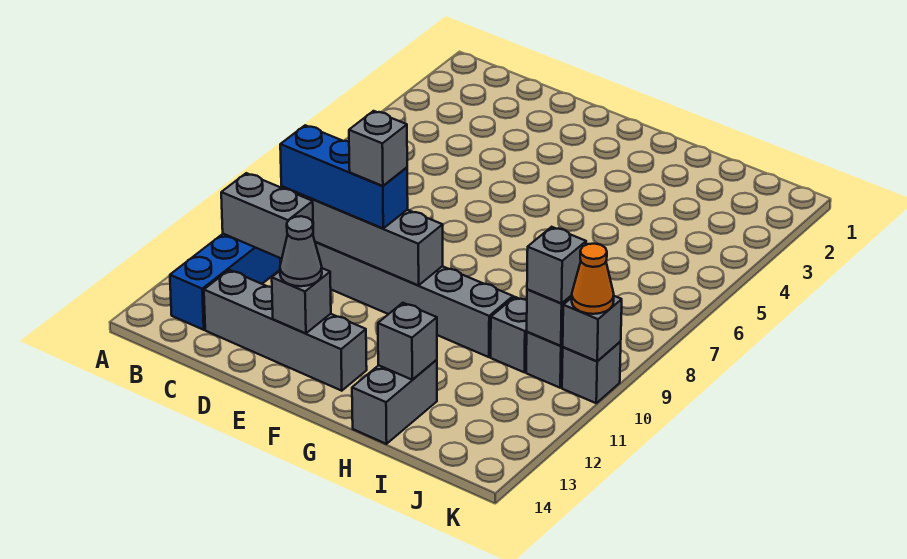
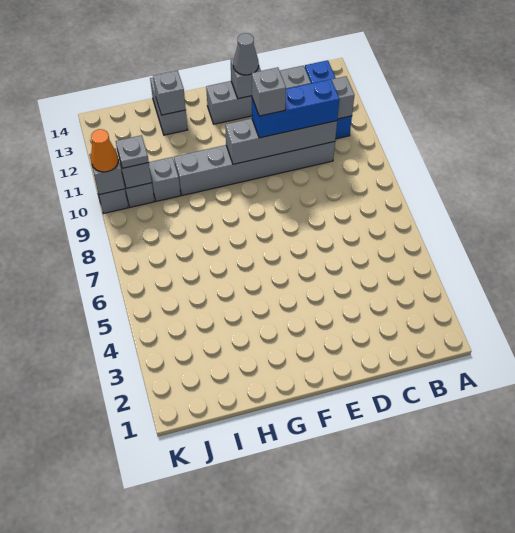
grey 1x1 brick [527,227,586,303] -> grey 1x1 plate [116,135,149,168]

